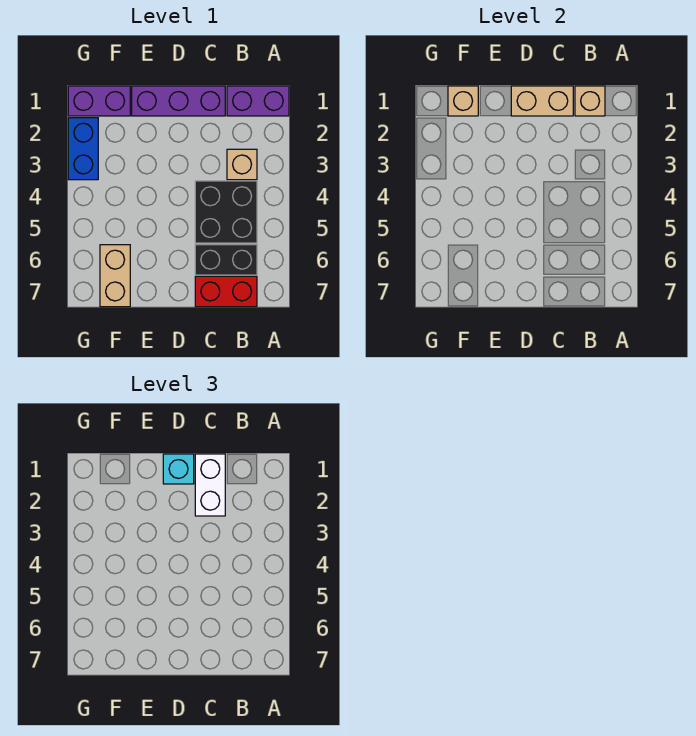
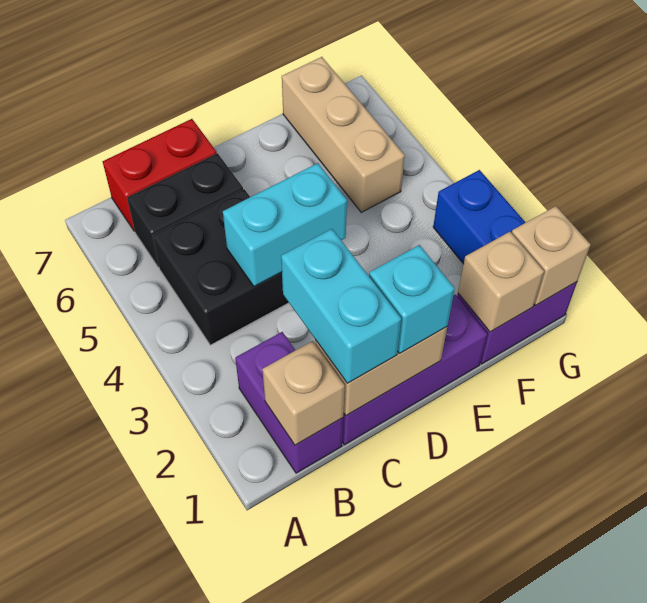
purple 1x2 brick [227,86,289,116] -> purple 1x2 brick turned to [235,332,343,473]
tan 1x1 brick [227,149,257,180] -> tan 1x1 brick moved to [512,206,591,305]
white 1x2 brick [195,454,225,516] -> cyan 1x2 brick [281,229,401,383]
none -> cyan 1x2 brick [223,163,347,287]
tan 1x2 brick [100,245,130,307] -> tan 1x3 brick [282,57,405,212]

